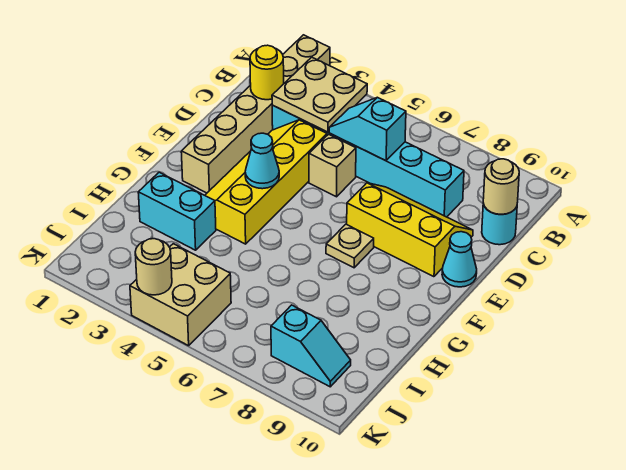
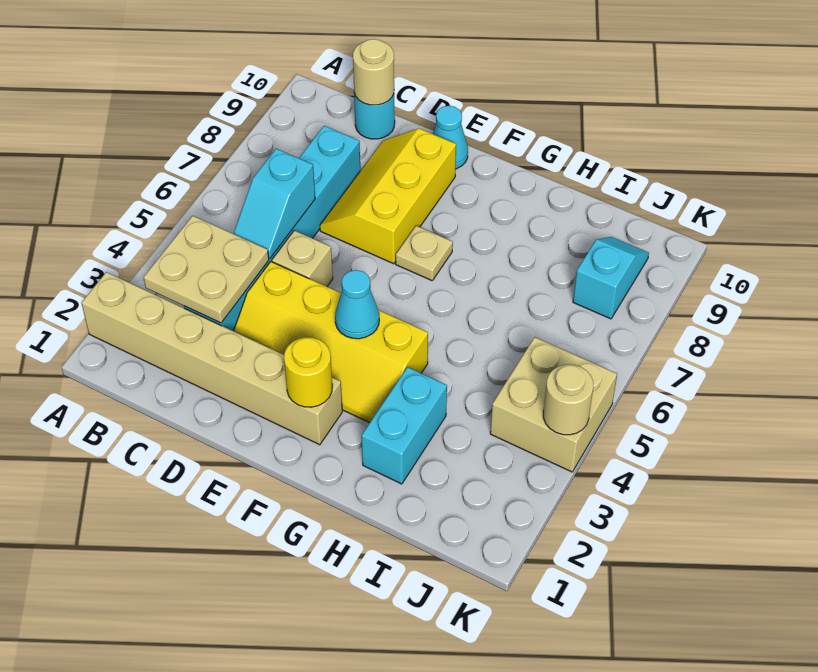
yellow 1x1 round brick [250,45,284,100] -> yellow 1x1 round brick moved to [284,337,332,407]

